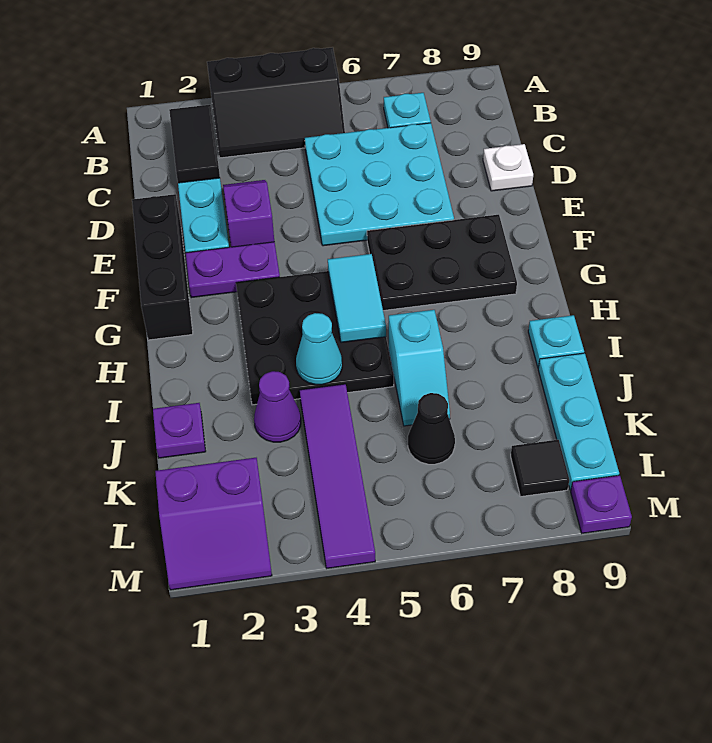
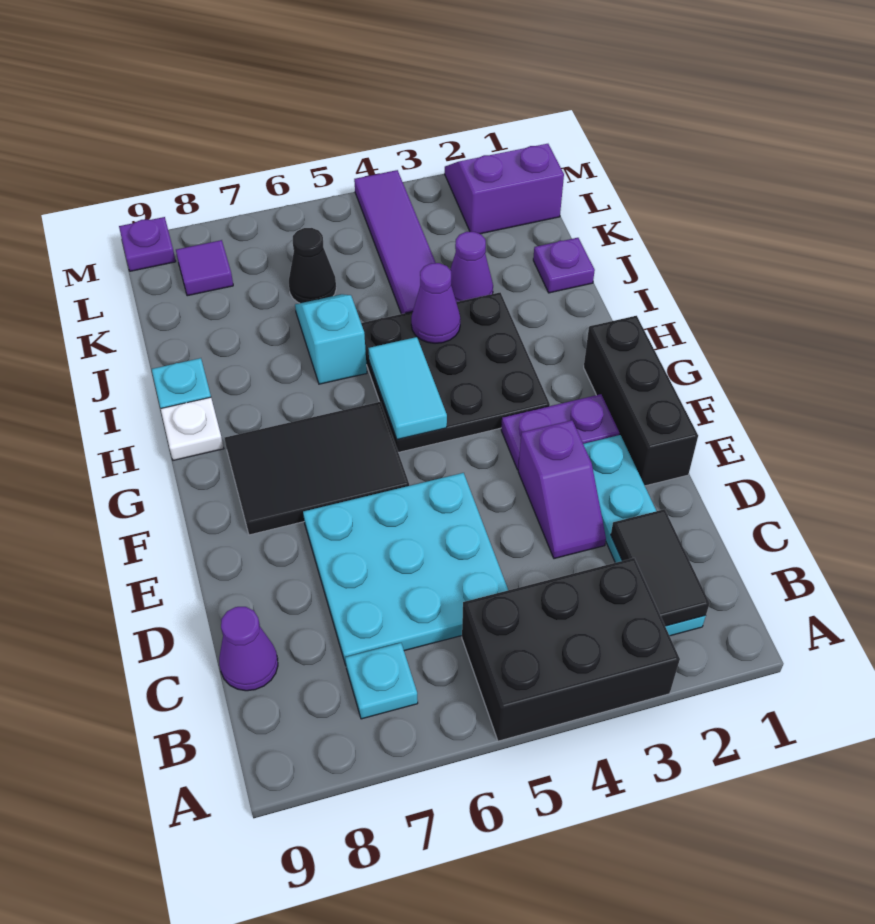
black 2x3 slope [207,47,345,158] -> black 2x3 brick [462,558,680,741]
none -> purple 1x1 cone [219,607,278,691]
white 1x1 plate [483,144,533,191] -> white 1x1 plate moved to [161,397,224,460]
black 2x3 plate [367,215,517,310] -> black 2x3 tile [225,402,409,535]
cyan 1x1 cone [296,313,342,385] -> purple 1x1 cone [411,263,461,343]
cyan 1x3 plate [538,353,619,490] -> none
black 1x1 tile [511,440,569,496] -> purple 1x1 tile [176,240,233,296]

